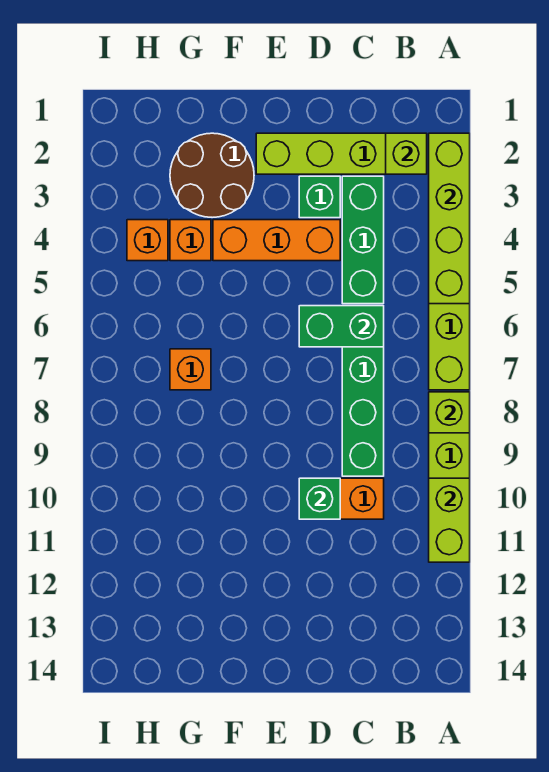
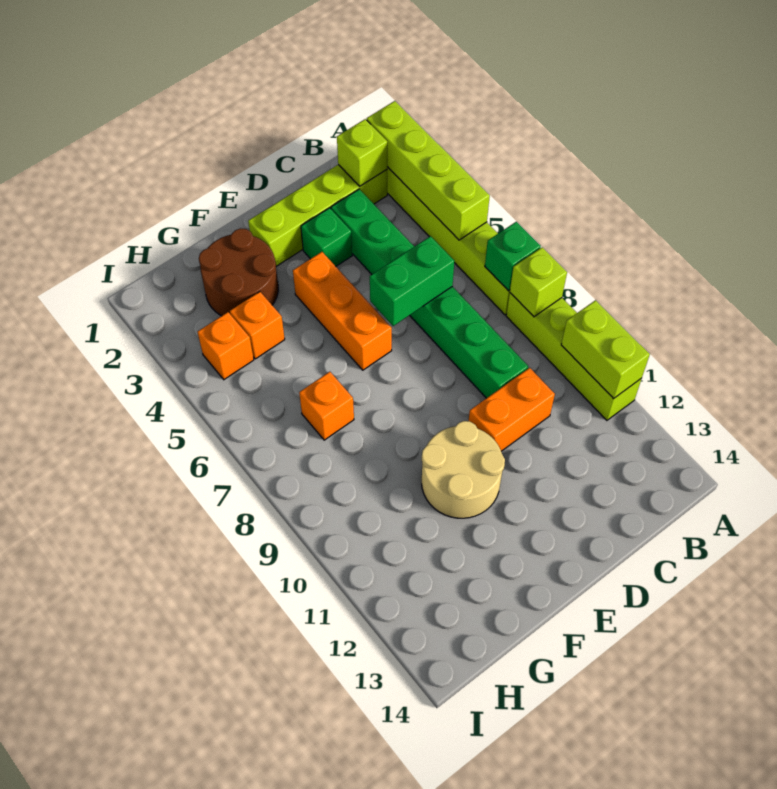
orange 1x3 brick [213,220,340,261] -> orange 1x3 brick turned to [293,252,392,370]
green 1x1 brick [299,478,340,519] -> green 1x1 brick moved to [485,222,541,291]
none -> tan 2x2 round brick [422,421,505,518]

